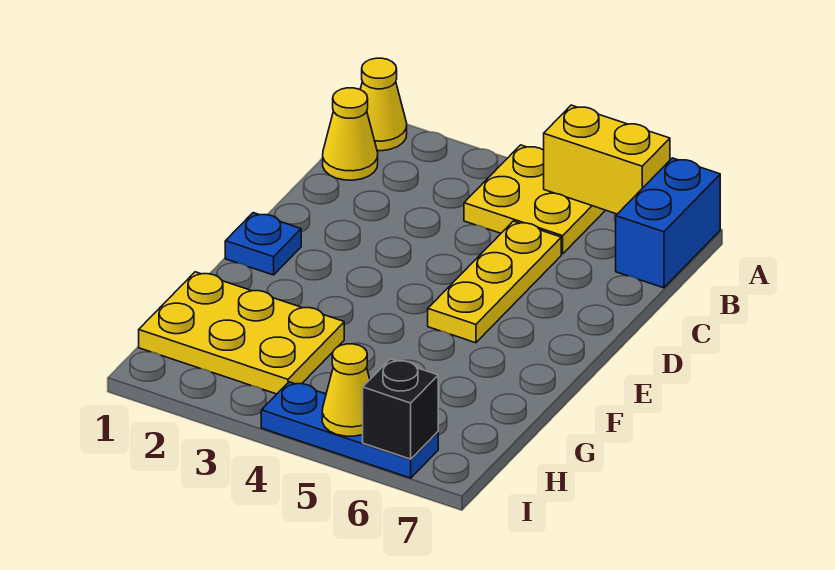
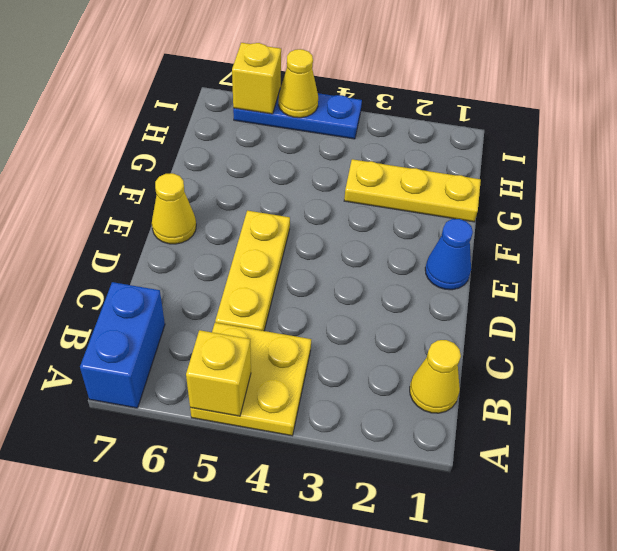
yellow 1x1 cone [360,58,407,151] -> yellow 1x1 cone moved to [152,173,196,244]
yellow 1x2 brick [544,105,670,214] -> yellow 1x1 brick [186,330,251,416]
blue 1x1 plate [225,213,301,275] -> blue 1x1 cone [425,219,473,290]
yellow 2x3 plate [139,272,344,394] -> yellow 1x3 plate [344,159,481,222]
black 1x1 brick [363,359,438,459] -> yellow 1x1 brick [232,43,281,114]

